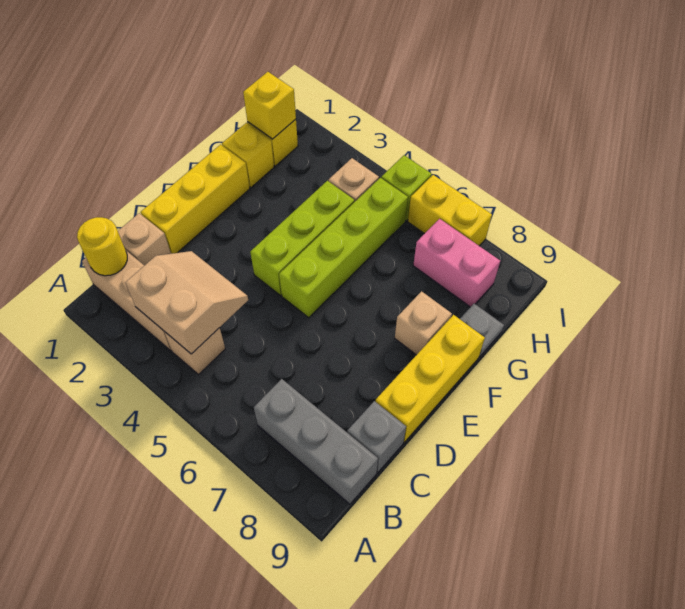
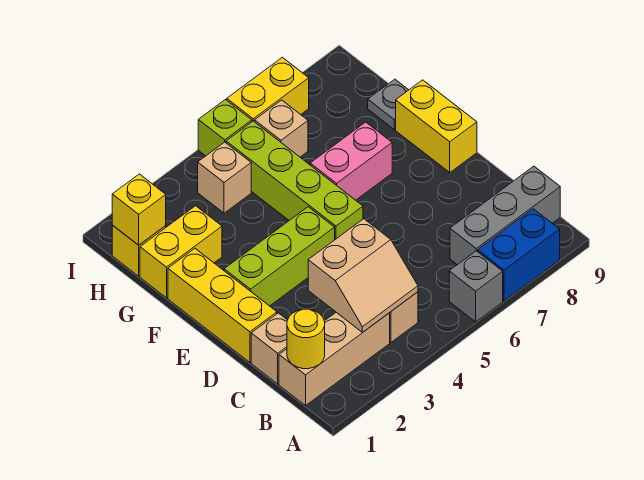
none -> blue 1x2 brick [478,209,560,301]
tan 2x2 slope [125,251,248,354] -> tan 2x2 slope turned to [308,219,418,332]
grey 1x1 brick [347,401,406,473] -> grey 1x1 brick moved to [449,251,503,322]
yellow 1x3 brick [375,315,485,442] -> yellow 1x2 brick [396,80,477,172]
lime 1x3 brick [250,181,354,296] -> lime 1x3 brick turned to [224,207,335,306]
tan 1x1 brick [395,291,452,355] -> tan 1x1 brick moved to [255,100,308,157]
yellow 1x1 brick [222,123,274,187] -> yellow 1x2 brick [140,206,222,298]
pink 1x2 brick [413,219,500,307] -> pink 1x2 brick moved to [310,122,392,200]

